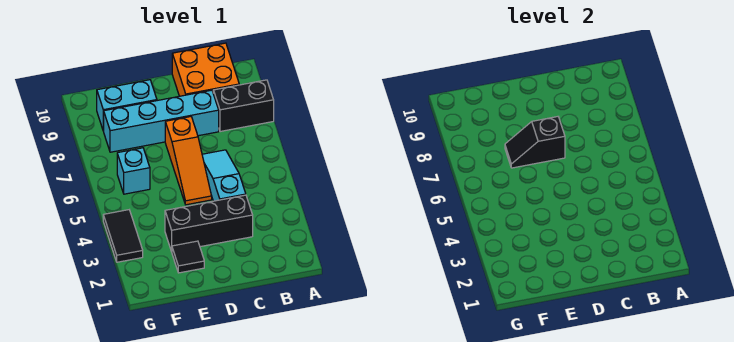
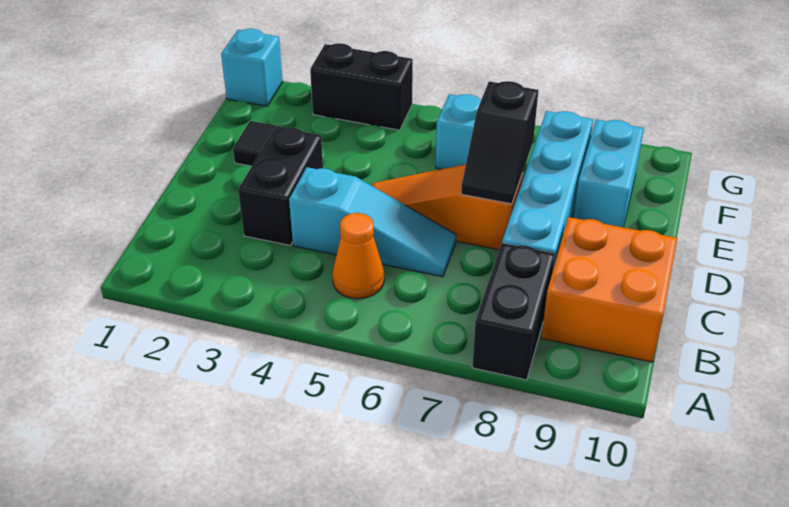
none -> orange 1x1 cone [332,213,384,299]
black 1x3 brick [165,195,253,252] -> black 1x2 brick [238,127,323,245]
black 1x2 slope [505,117,565,168] -> black 1x2 slope turned to [461,81,538,204]
none -> cyan 1x1 brick [221,29,283,106]
black 1x2 tile [103,210,143,262] -> black 1x2 brick [310,43,413,130]

